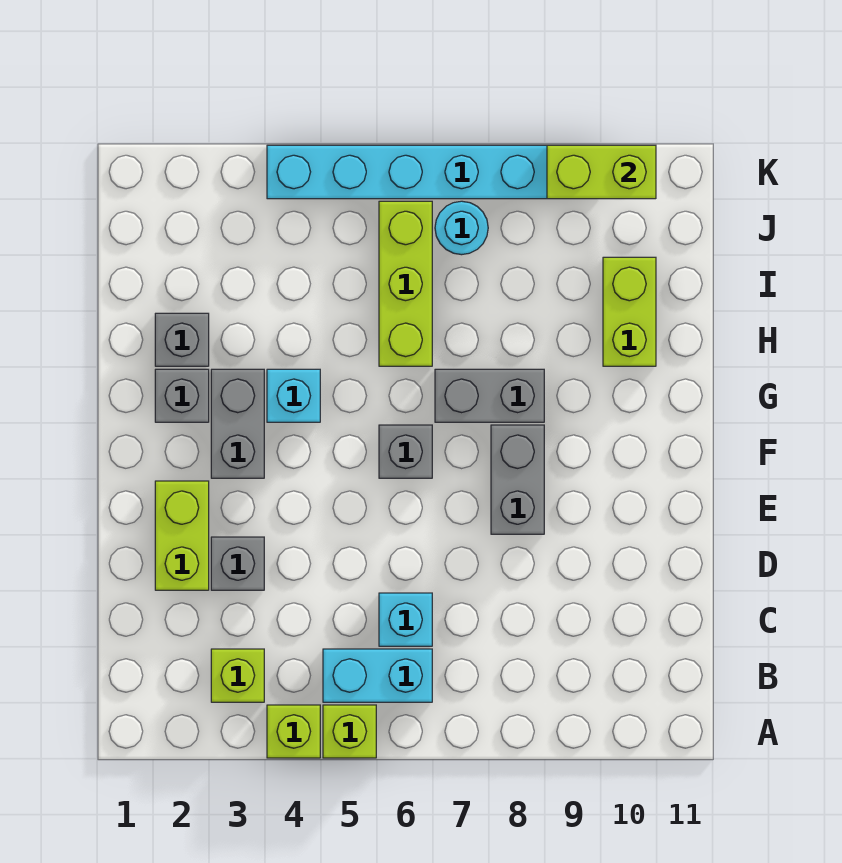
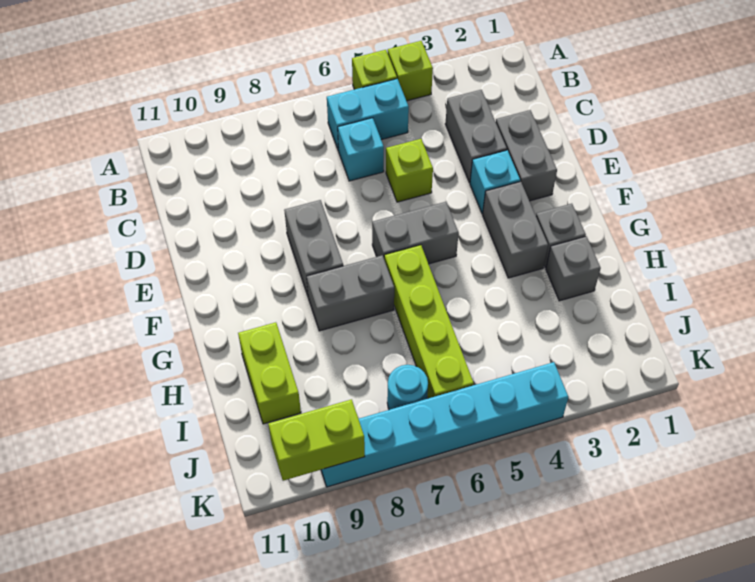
lime 1x1 brick [211,649,264,702] -> lime 1x1 brick moved to [386,139,433,202]
lime 1x2 brick [155,481,209,590] -> grey 1x2 brick [496,110,557,201]
grey 1x1 brick [211,537,264,590] -> grey 1x2 brick [445,90,507,183]
grey 1x1 brick [379,425,432,478] -> grey 1x2 brick [372,202,459,264]
cyan 1x1 brick [267,369,320,422] -> cyan 1x1 brick moved to [470,150,520,214]
lime 1x3 brick [379,201,432,366] -> lime 1x4 brick [384,245,474,398]

